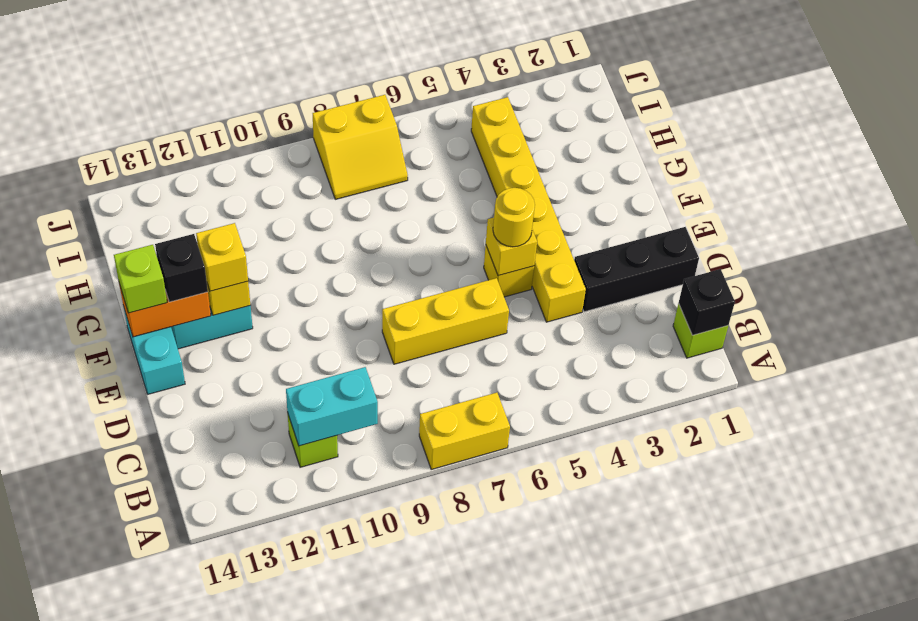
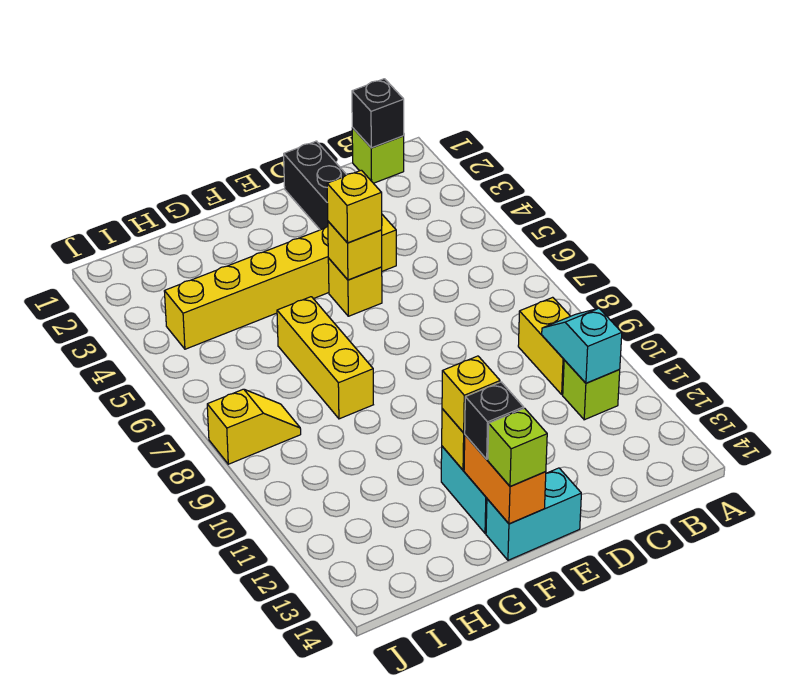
yellow 1x2 brick [419,393,510,469] -> yellow 1x2 brick moved to [518,297,570,395]
cyan 1x2 brick [286,367,378,446] -> cyan 1x2 slope [542,308,622,383]
yellow 1x3 brick [382,278,509,364] -> yellow 1x3 brick moved to [277,297,373,419]
yellow 1x1 round brick [493,188,535,247] -> yellow 1x1 brick [327,170,382,243]
yellow 2x2 slope [313,95,408,199] -> yellow 1x2 slope [207,389,301,464]

